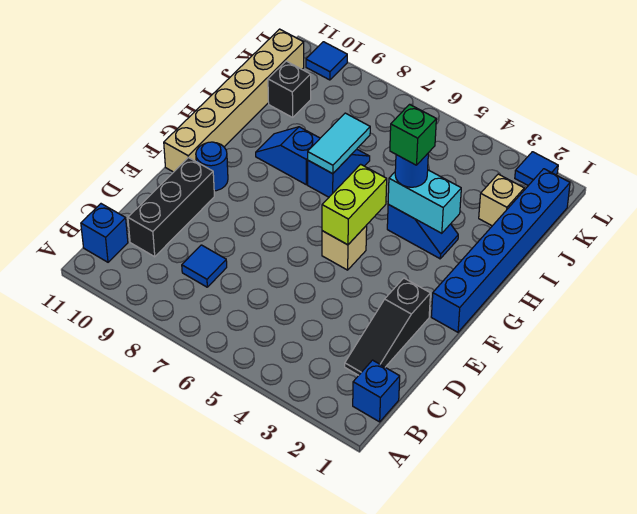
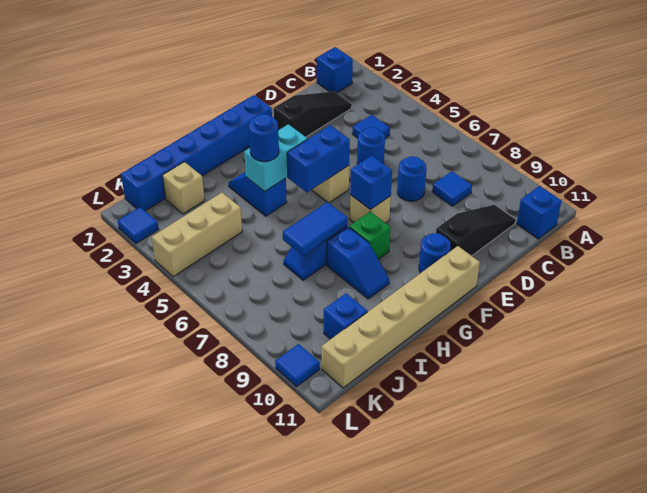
none -> blue 1x1 tile [352,115,390,138]
black 1x3 brick [128,157,214,257] -> black 1x3 slope [436,205,515,256]
none -> blue 1x1 round brick [357,127,385,164]
none -> blue 1x1 round brick [397,156,427,201]
lime 1x2 brick [322,164,387,245] -> blue 1x2 brick [287,125,350,193]
none -> tan 1x1 brick [350,195,391,223]
none -> blue 1x1 brick [350,155,392,210]
cyan 1x2 brick [388,170,461,233] -> cyan 1x2 brick turned to [244,124,307,192]
green 1x1 brick [390,104,436,165] -> green 1x1 brick moved to [349,212,391,259]
cyan 1x2 tile [308,113,370,174] -> blue 1x2 tile [283,202,347,256]
none -> tan 1x3 brick [152,193,242,277]
black 1x1 brick [268,61,311,117] -> blue 1x1 brick [324,294,367,339]

